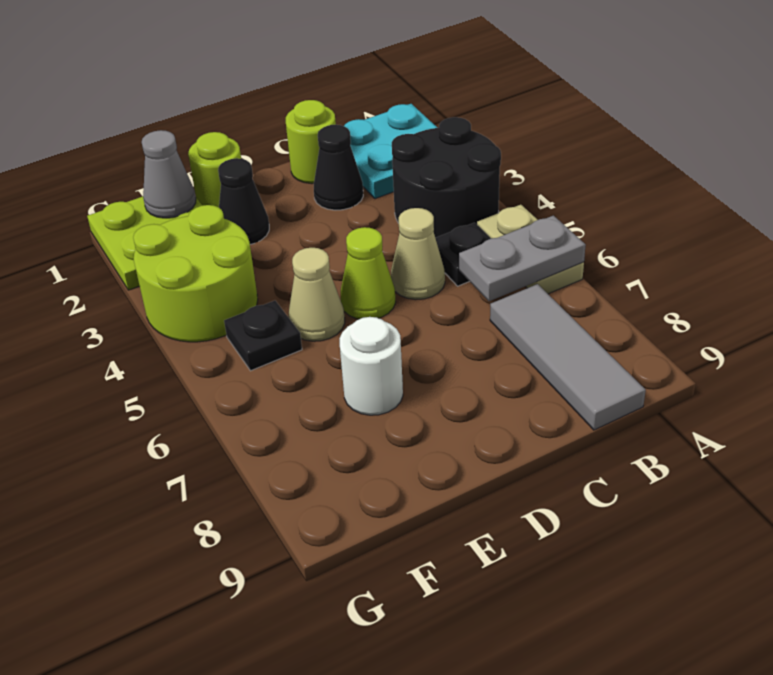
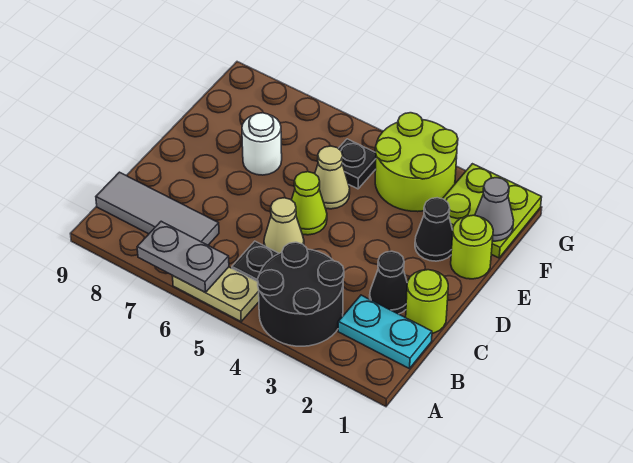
cyan 2x2 plate [344,104,437,199] -> cyan 1x2 plate [338,295,432,369]
grey 1x2 plate [459,216,586,301] -> grey 1x2 plate turned to [137,221,229,292]

